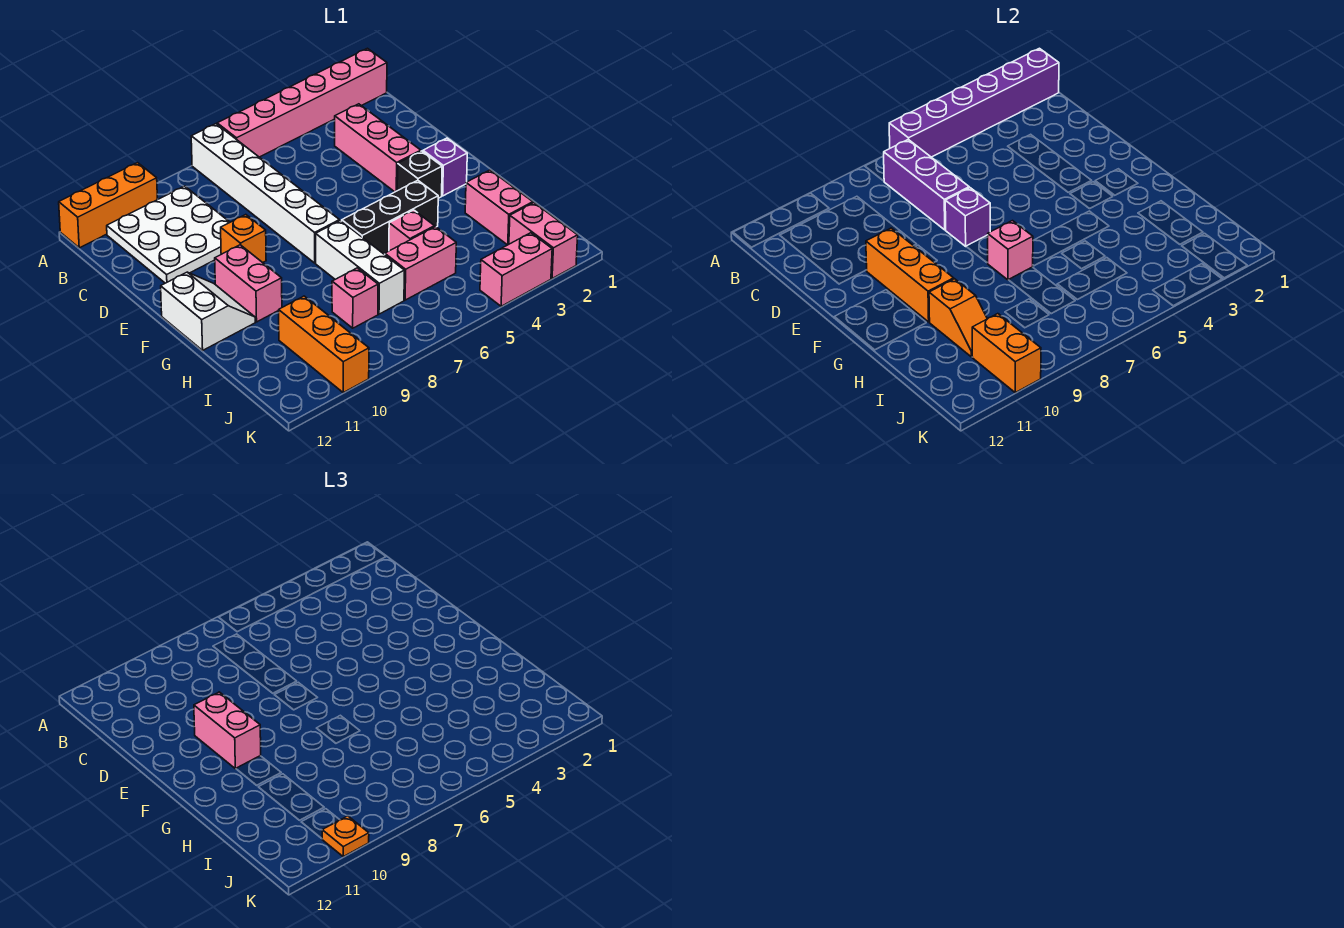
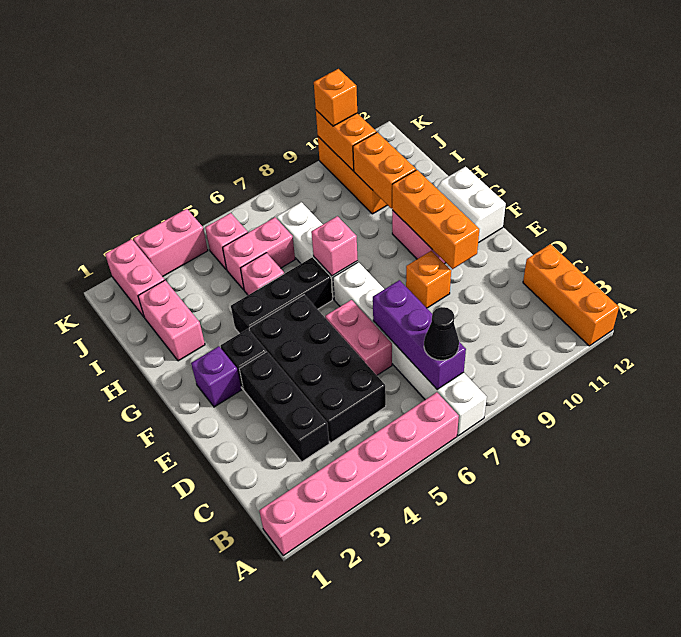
purple 1x6 brick [889,48,1059,157] -> none
orange 1x3 brick [59,163,158,248] -> orange 1x3 brick turned to [523,244,619,346]
none -> black 1x1 cone [424,307,459,360]
white 3x3 plate [107,186,230,283] -> none
pink 1x3 brick [335,104,421,192] -> black 1x3 brick [240,352,329,462]
none -> black 2x4 brick [249,295,386,443]
purple 1x1 brick [945,188,990,246] -> none
pink 1x2 brick [194,692,261,769] -> pink 1x2 brick moved to [325,300,392,375]
orange 1x2 slope [929,279,987,357] -> orange 1x2 brick [353,132,416,208]
pink 1x1 brick [332,268,378,328] -> pink 1x1 brick moved to [205,213,248,270]
orange 1x1 plate [322,816,369,857] -> orange 1x1 brick [314,69,357,126]

